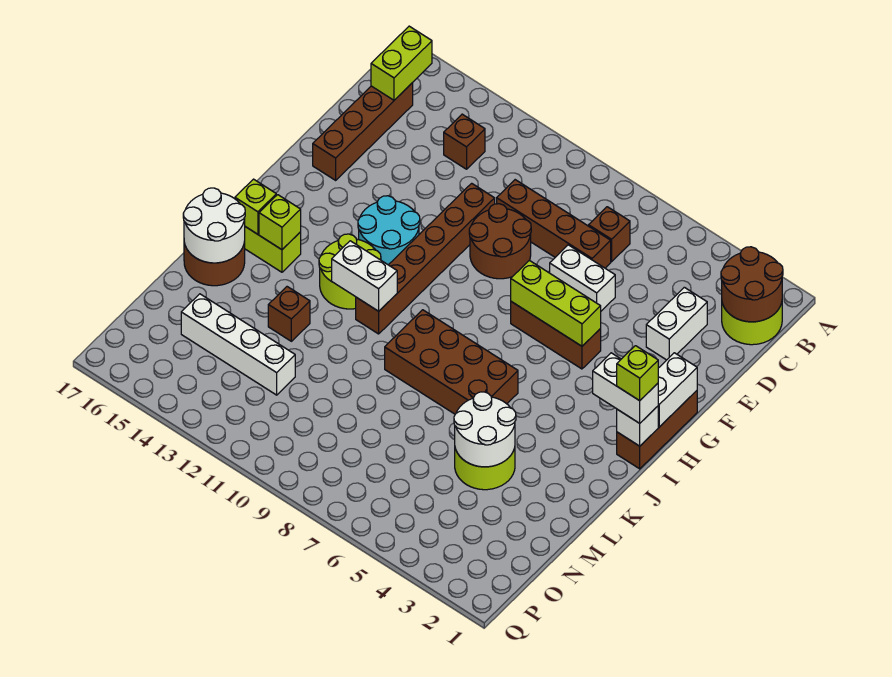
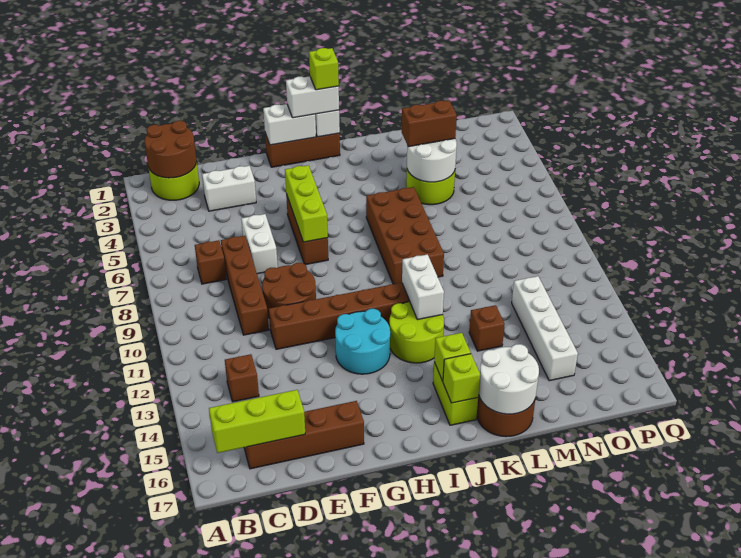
lime 1x2 brick [371,26,432,100] -> lime 1x3 brick [209,390,305,453]
white 1x2 brick [593,353,658,423] -> white 1x2 brick turned to [286,76,339,118]
none -> brown 1x2 brick [402,100,457,147]

